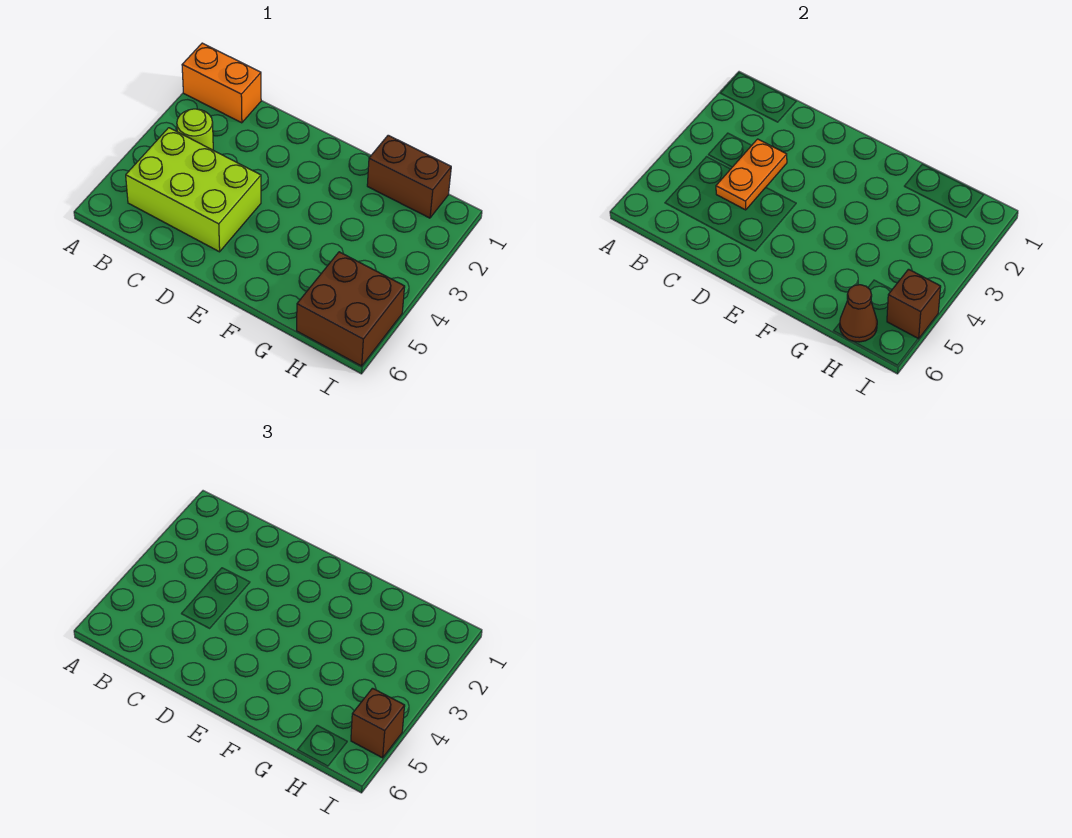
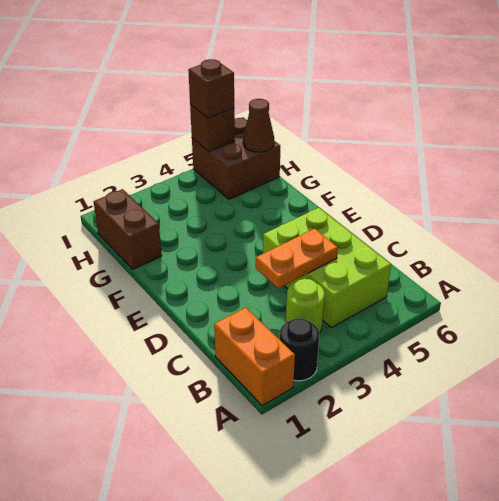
none -> black 1x1 round brick [280,318,319,381]

